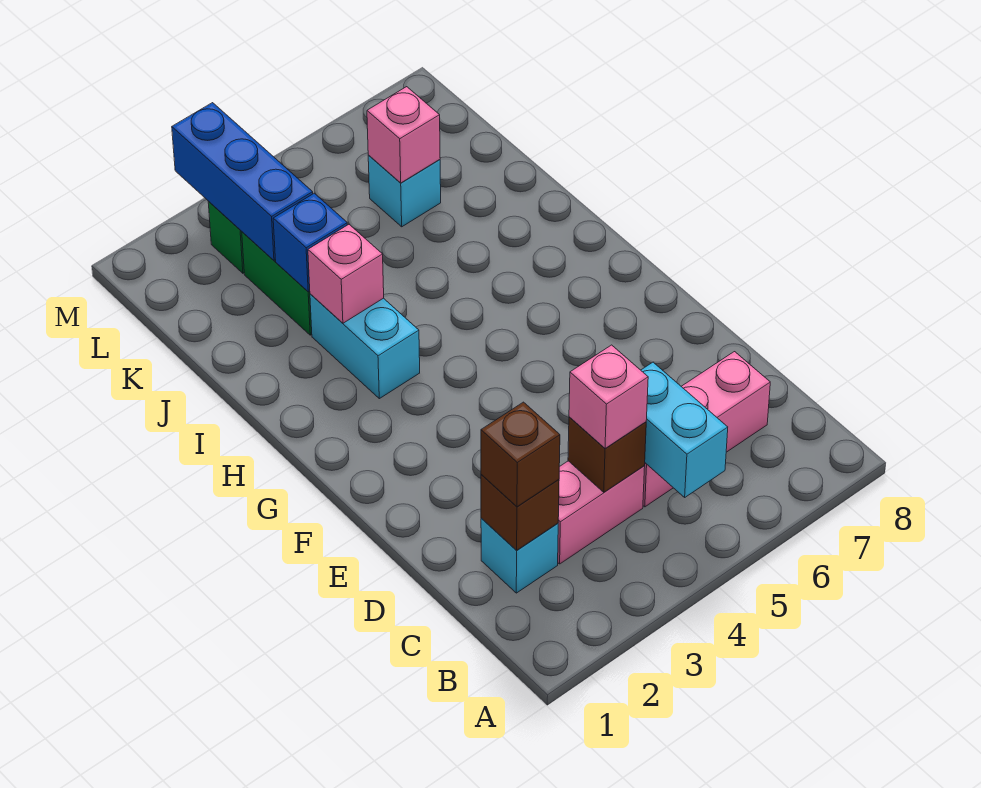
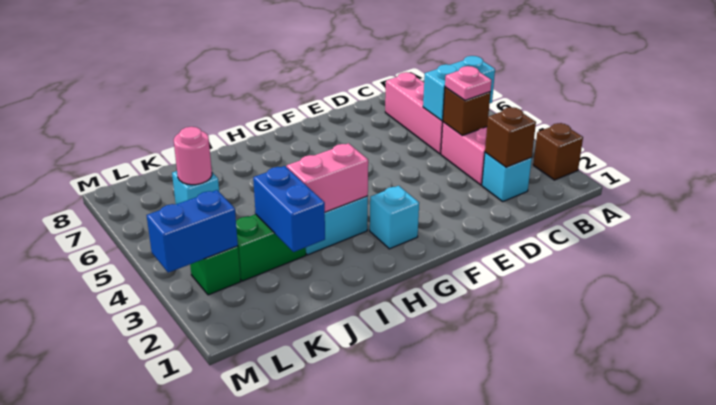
brown 1x1 brick [481,402,560,507] -> brown 1x1 brick moved to [533,123,583,180]
pink 1x1 brick [569,345,648,448] -> pink 1x1 plate [445,66,492,100]
none -> cyan 1x1 brick [370,186,419,249]
pink 1x1 brick [308,224,384,323] -> pink 1x2 brick [287,143,368,212]
blue 1x1 brick [273,193,347,292] -> blue 1x2 brick [253,166,325,252]
blue 1x3 brick [172,103,313,260] -> blue 1x2 brick [147,190,238,273]
pink 1x1 brick [367,87,440,183] -> pink 1x1 round brick [174,127,212,185]

